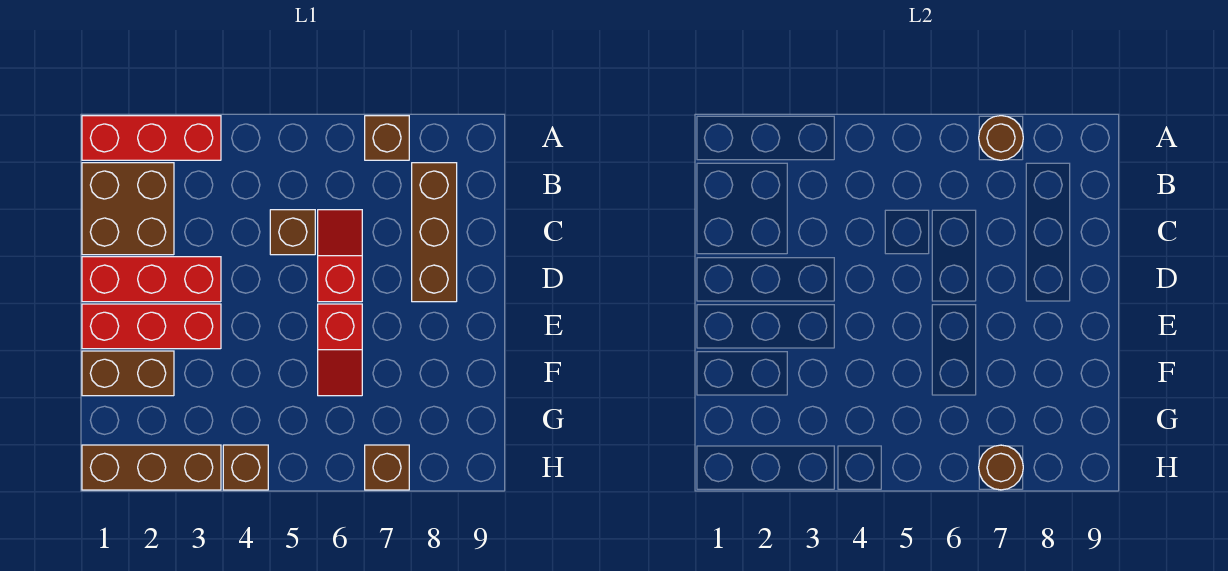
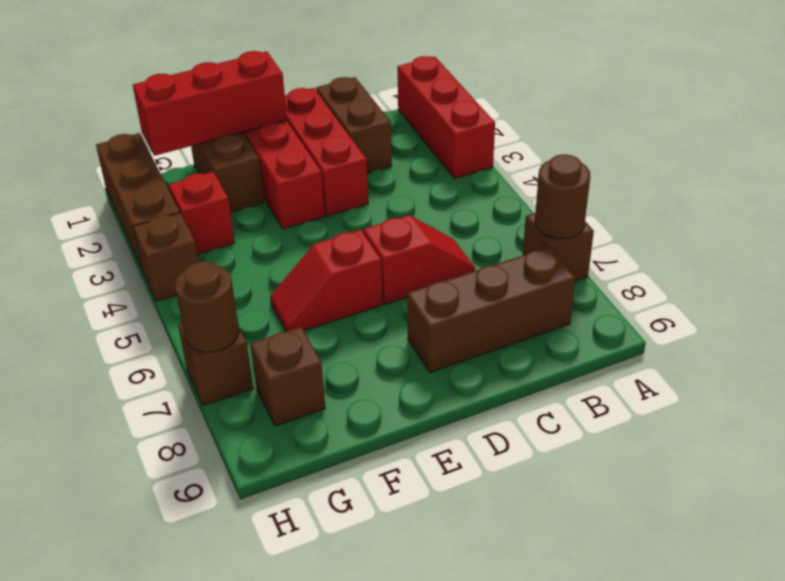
brown 2x2 brick [82,163,174,255] -> brown 1x2 brick [316,77,392,173]
brown 1x1 brick [270,210,315,255] -> brown 1x1 brick moved to [250,327,325,426]
none -> red 1x3 brick [133,51,287,156]
none -> red 1x1 brick [168,172,235,254]

